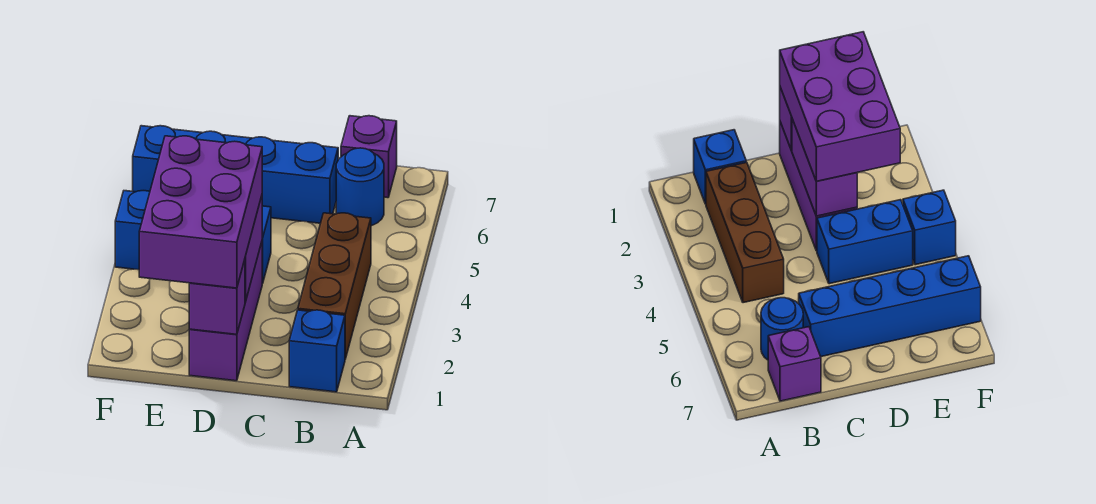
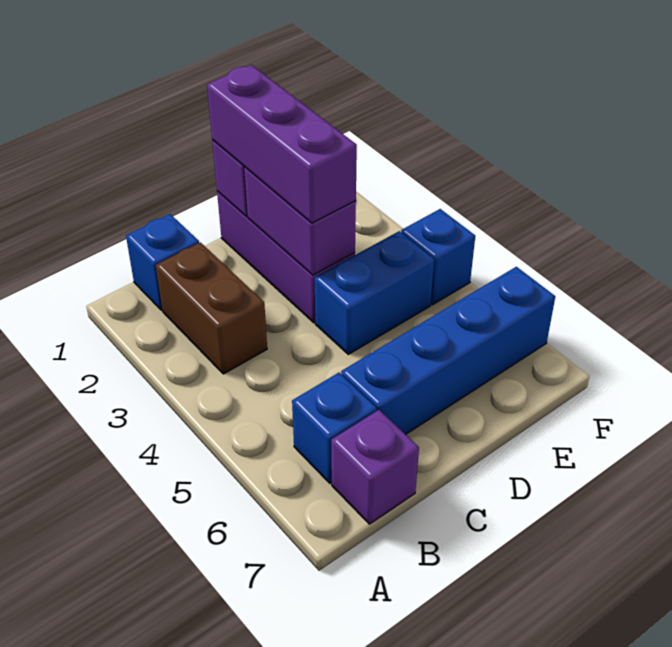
brown 1x3 brick [298,213,371,359] -> brown 1x2 brick [156,242,267,374]
blue 1x1 round brick [336,148,384,226] -> blue 1x1 brick [292,373,377,483]
purple 2x3 brick [139,136,262,288] -> purple 1x3 brick [207,65,357,223]

